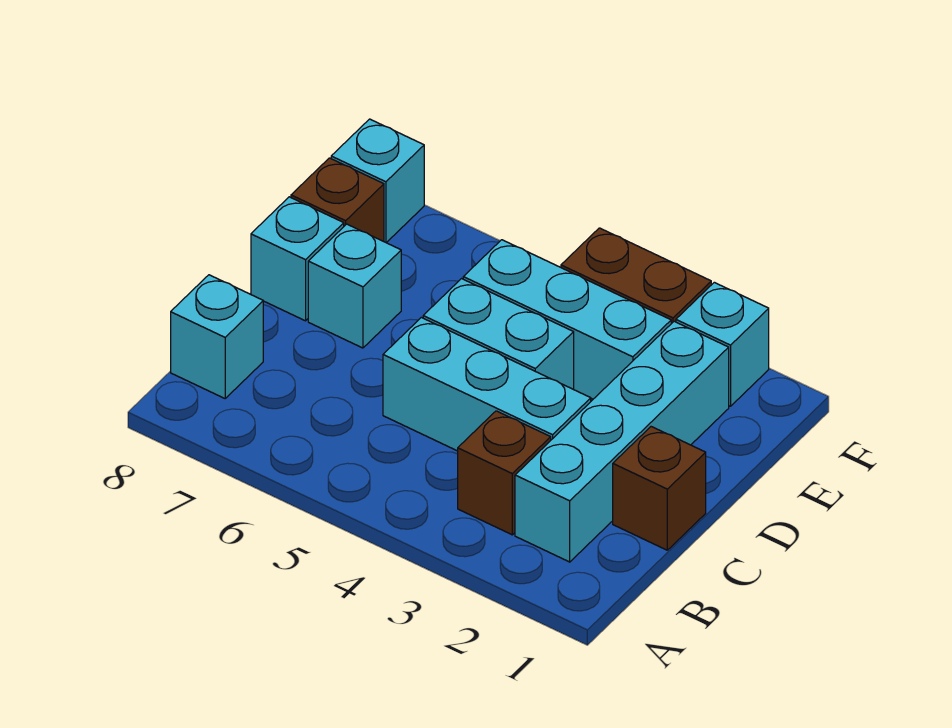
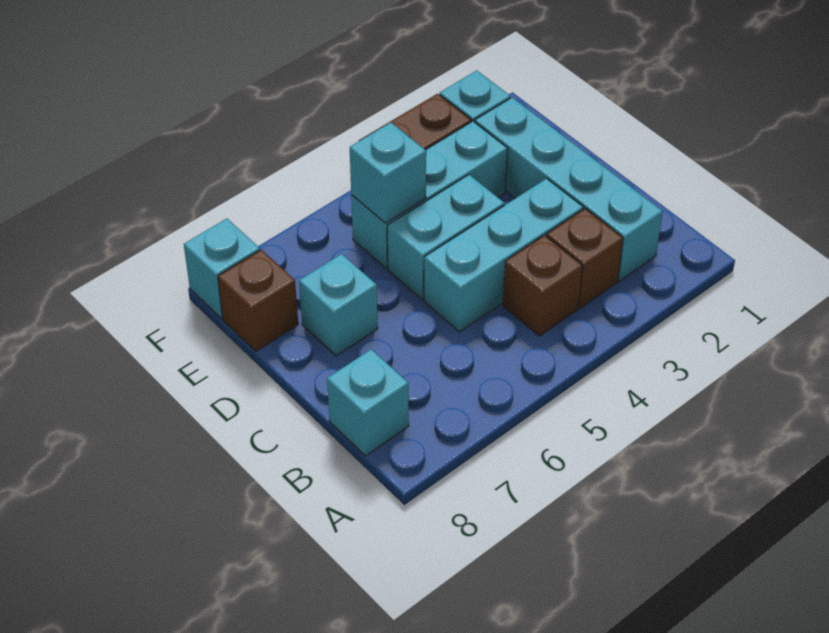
brown 1x1 brick [613,427,706,550] -> brown 1x1 brick moved to [503,235,582,336]
cyan 1x1 brick [251,197,344,321] -> cyan 1x1 brick moved to [350,123,426,223]

